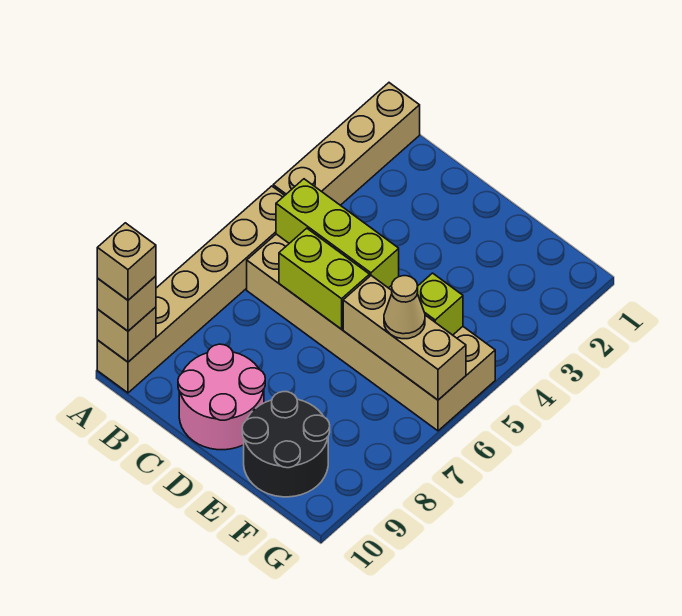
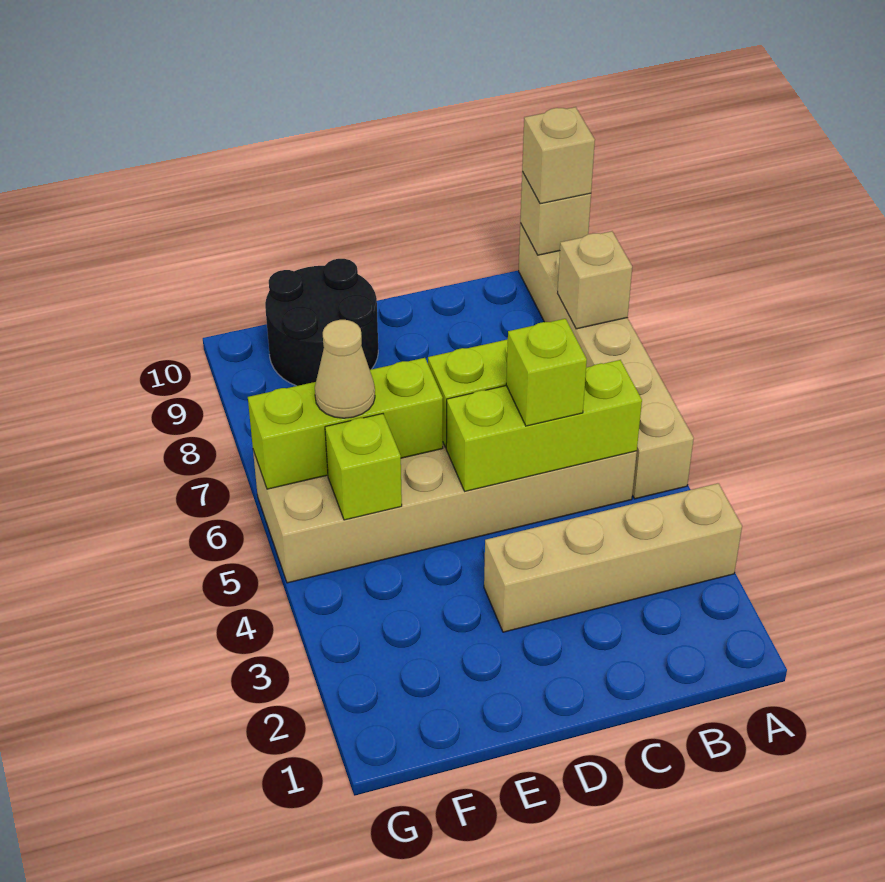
tan 1x4 brick [273,83,420,205] -> tan 1x4 brick turned to [484,483,742,632]
tan 1x1 brick [97,223,156,300] -> tan 1x1 brick moved to [557,231,632,329]
none -> lime 1x1 brick [506,319,587,426]
pink 2x2 round brick [178,344,265,450] -> none
tan 1x3 brick [343,276,466,400] -> lime 1x3 brick [248,358,443,489]

